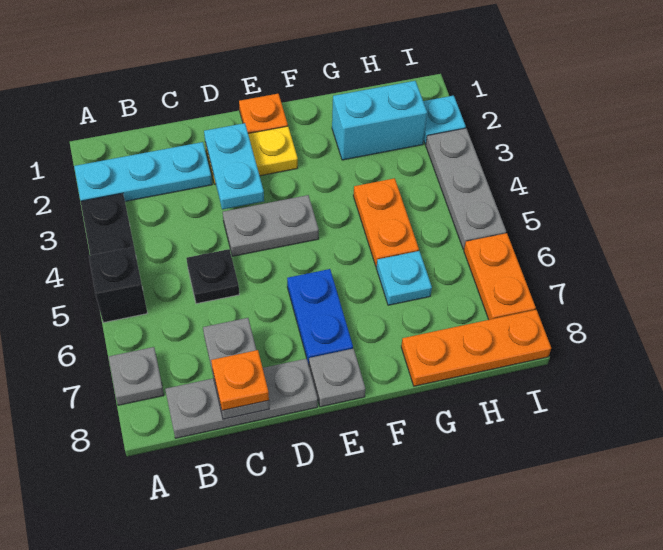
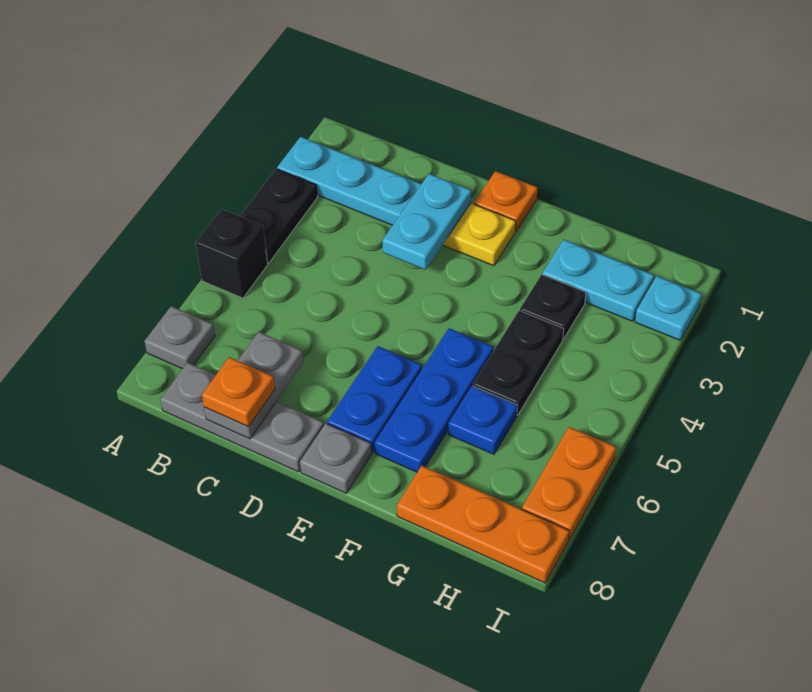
black 1x1 plate [186,249,239,304] -> black 1x1 plate moved to [520,275,586,339]
grey 1x2 plate [223,195,319,256] -> none
none -> blue 1x3 plate [375,328,493,472]
cyan 1x2 brick [332,81,427,160] -> cyan 1x2 plate [542,239,654,321]
orange 1x2 plate [353,178,419,267] -> black 1x2 plate [473,311,564,415]
cyan 1x1 plate [376,251,432,305] -> blue 1x1 plate [448,386,518,454]
grey 1x3 plate [426,128,506,249] -> none

